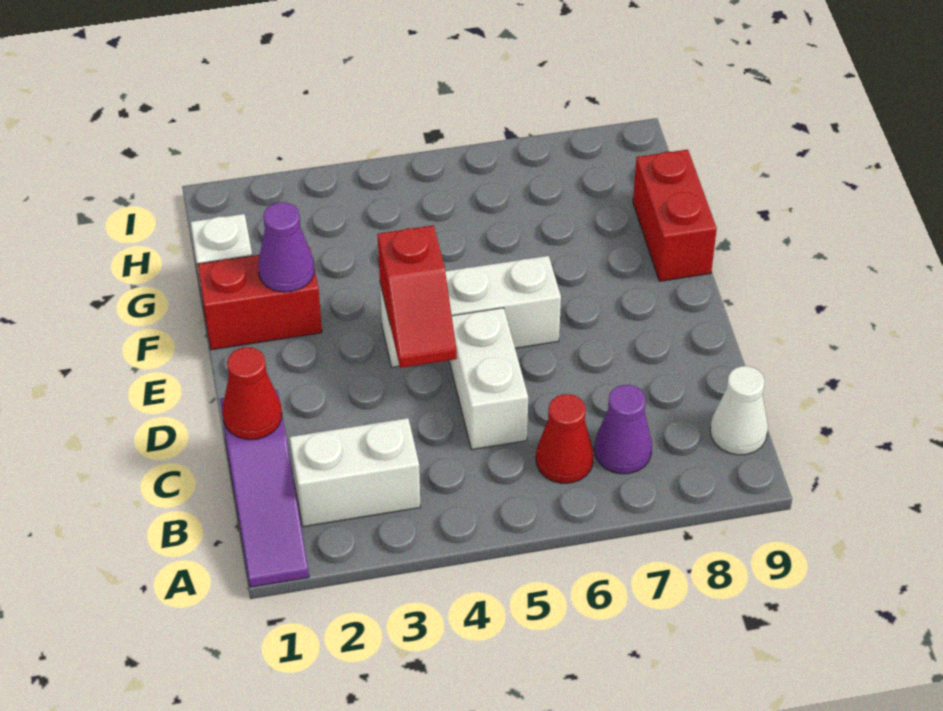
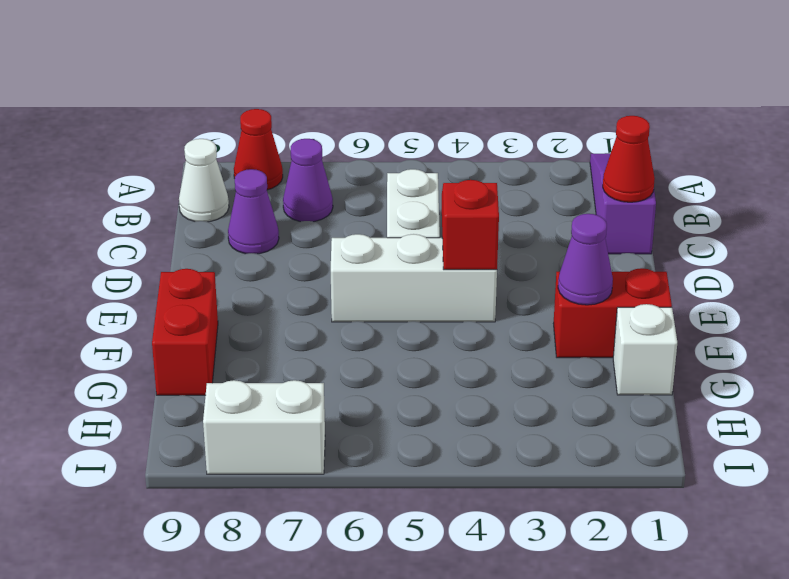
white 1x2 brick [290,418,420,527] -> white 1x2 brick moved to [203,380,325,474]
red 1x1 cone [536,394,593,483] -> red 1x1 cone moved to [234,109,283,190]
none -> purple 1x1 cone [228,169,279,254]

